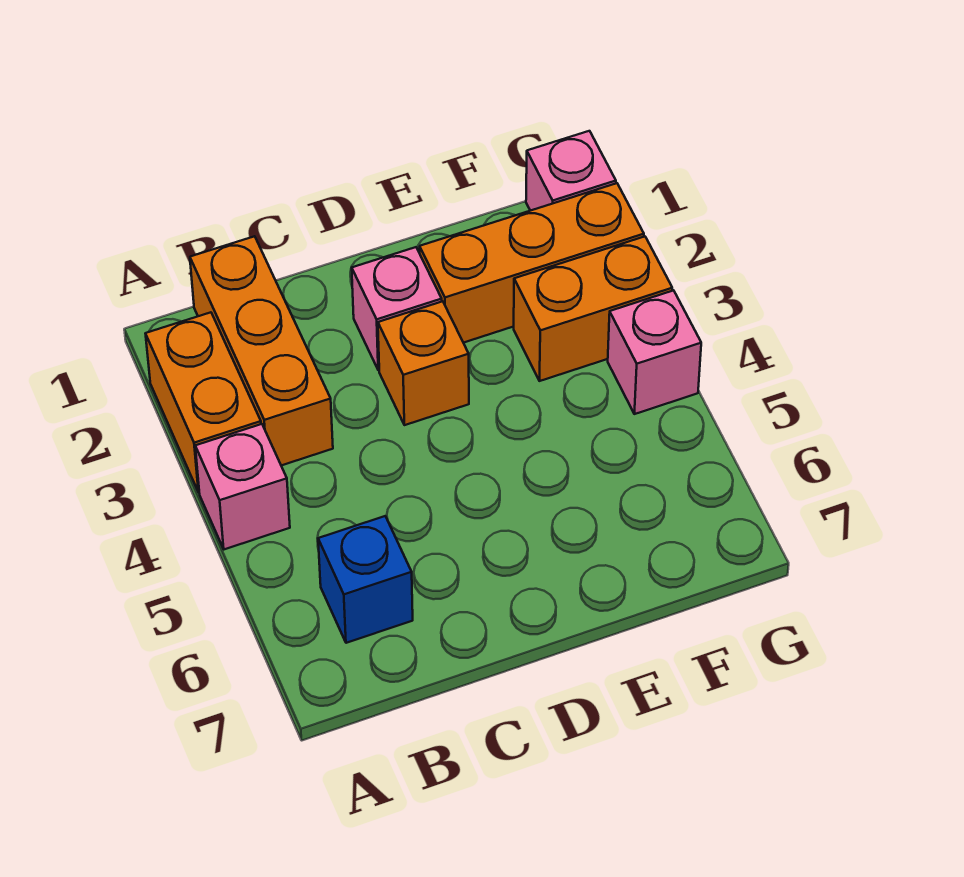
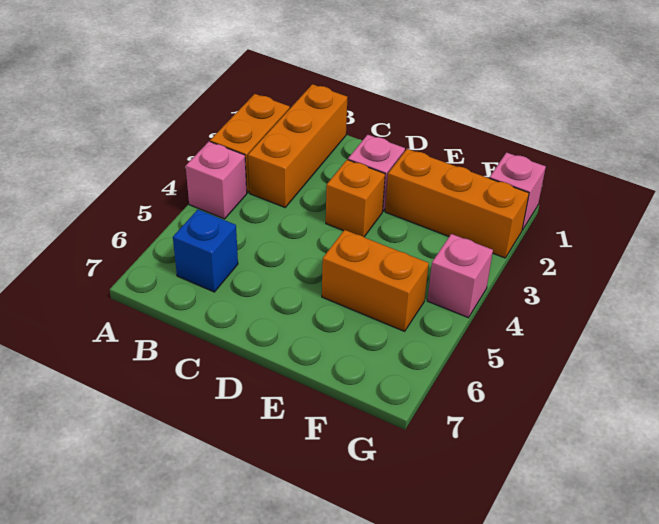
orange 1x2 brick [514,237,672,381] -> orange 1x2 brick moved to [322,230,429,331]

